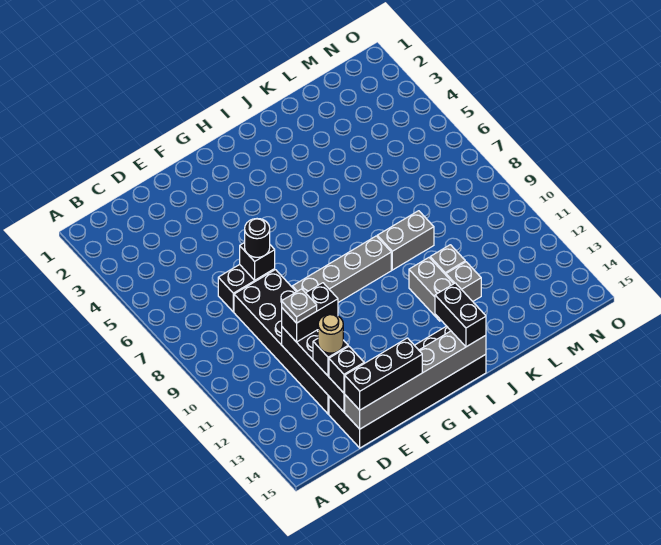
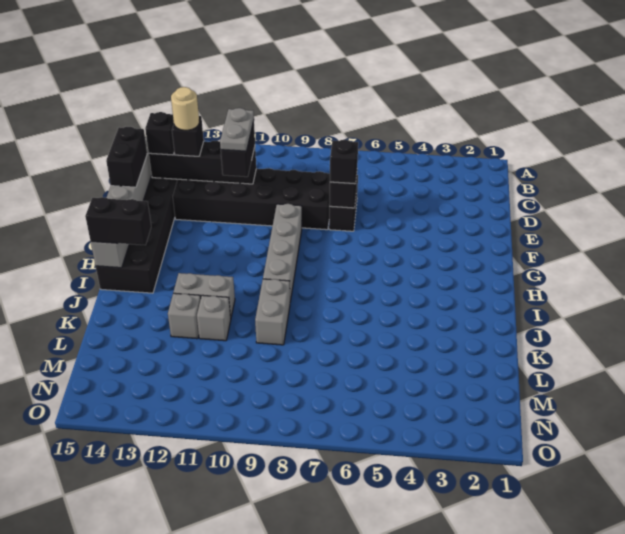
grey 1x1 plate [282,289,317,323] -> grey 1x2 plate [220,108,254,151]
black 1x3 brick [345,338,422,410] -> black 1x2 brick [106,127,147,187]
black 1x1 round brick [245,219,270,257] -> black 1x1 brick [330,140,358,184]

